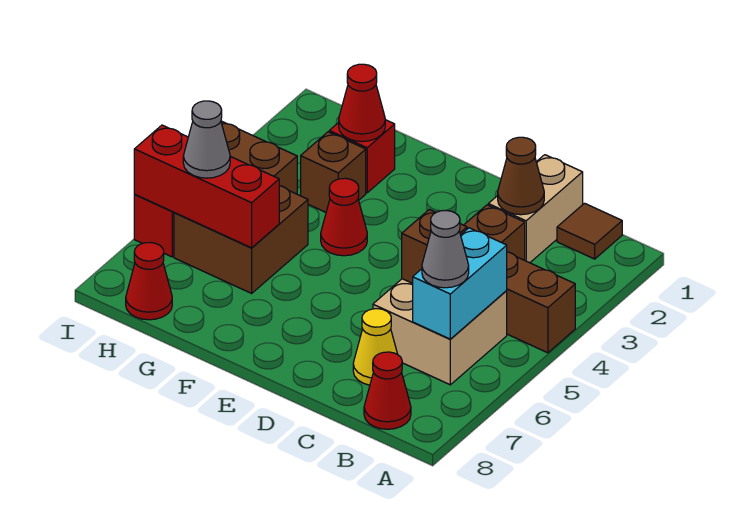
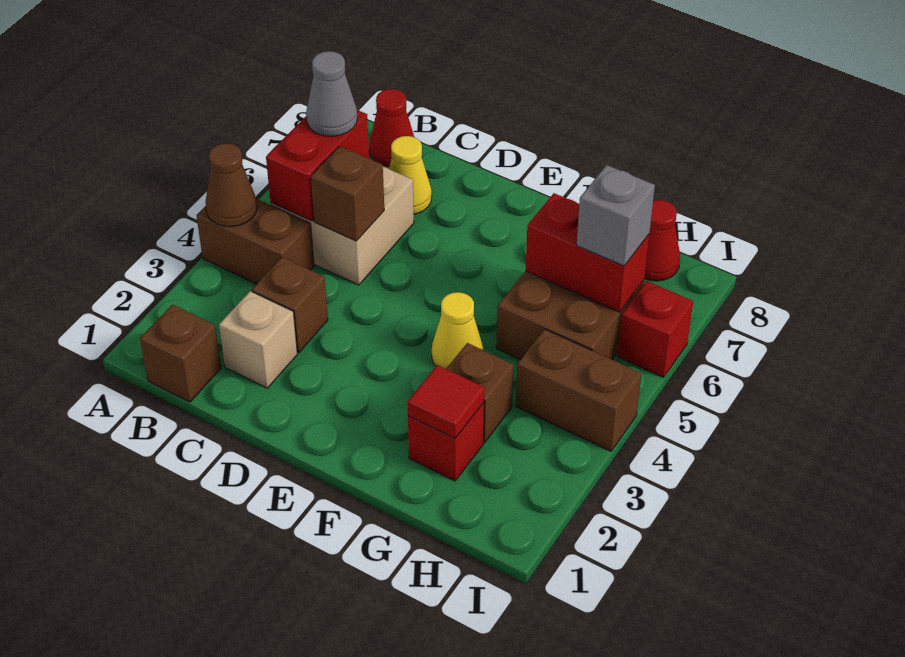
brown 1x1 tile [557,203,622,259] -> brown 1x1 brick [140,304,221,402]
cyan 1x2 brick [413,228,507,339] -> red 1x2 brick [266,110,369,221]
tan 1x2 brick [488,155,583,263] -> tan 1x1 brick [219,291,297,388]
brown 1x1 cone [498,137,544,215] -> brown 1x1 cone moved to [205,143,257,227]
red 1x1 cone [321,178,367,256] -> yellow 1x1 cone [432,292,483,369]
red 1x1 cone [339,64,385,142] -> red 1x1 tile [407,365,485,438]
red 1x3 brick [134,125,279,248] -> red 1x2 brick [526,193,649,312]
grey 1x1 cone [183,101,230,178] -> grey 1x1 brick [577,165,655,266]

